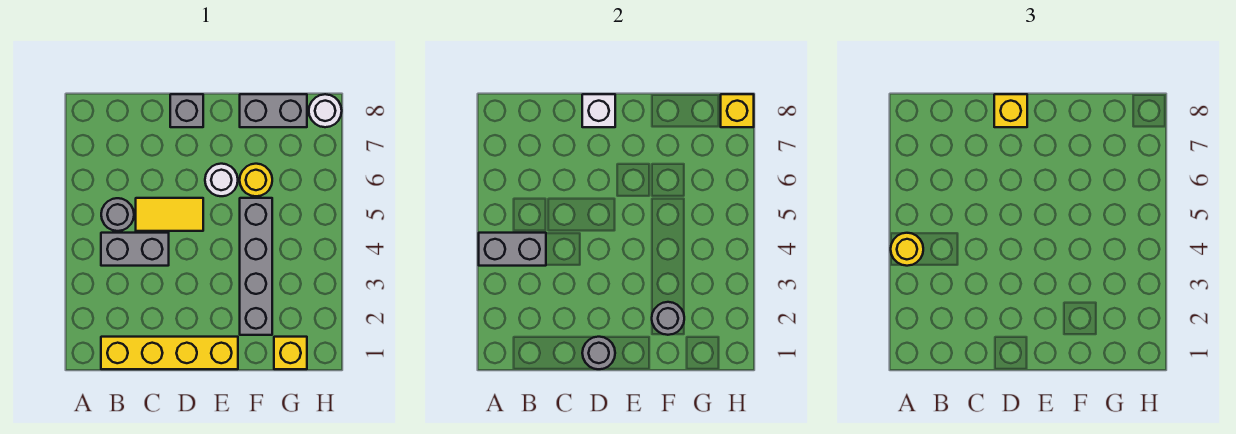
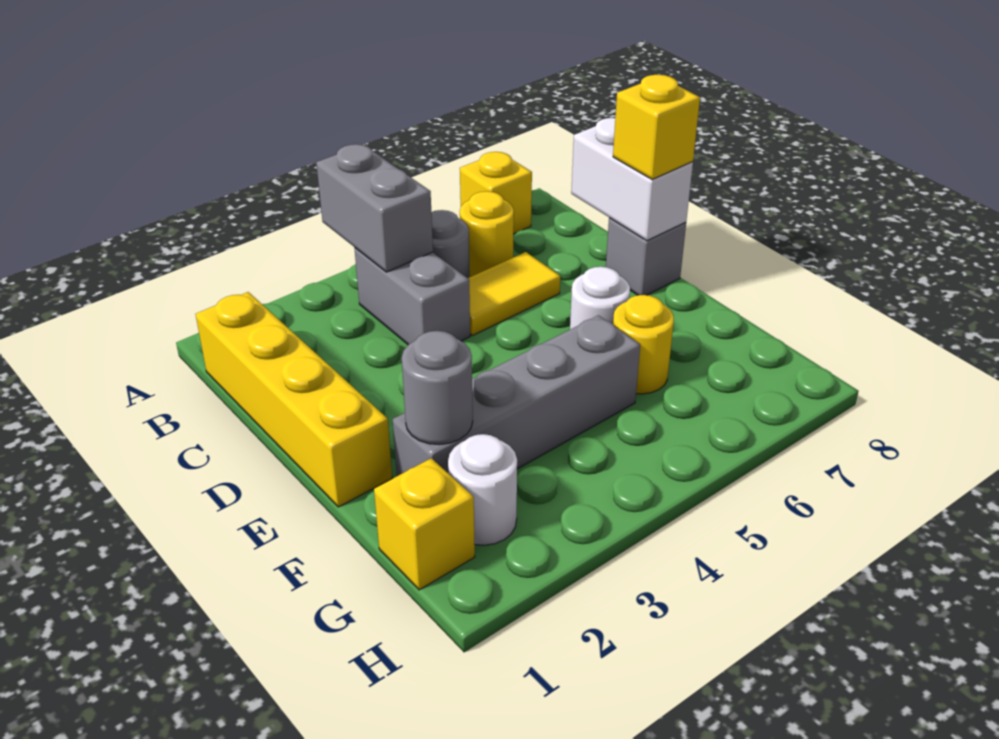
yellow 1x1 round brick [891,233,923,266] -> yellow 1x1 round brick moved to [460,191,514,277]
yellow 1x2 tile [136,198,203,231] -> yellow 1x2 tile turned to [468,252,560,335]
grey 1x1 round brick [582,337,615,369] -> none
white 1x1 brick [582,94,615,127] -> white 1x2 brick [571,118,693,241]
grey 1x2 brick [240,94,307,127] -> none
white 1x1 round brick [309,94,342,127] -> white 1x1 round brick moved to [448,434,517,545]
yellow 1x1 brick [721,94,754,127] -> yellow 1x1 brick moved to [460,152,532,234]

